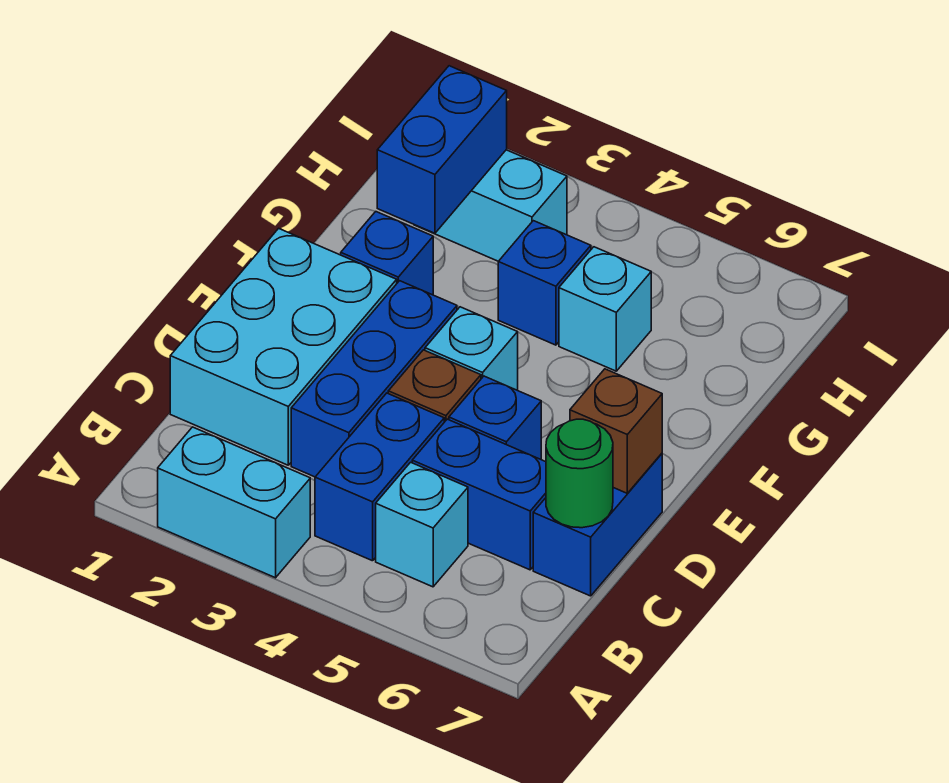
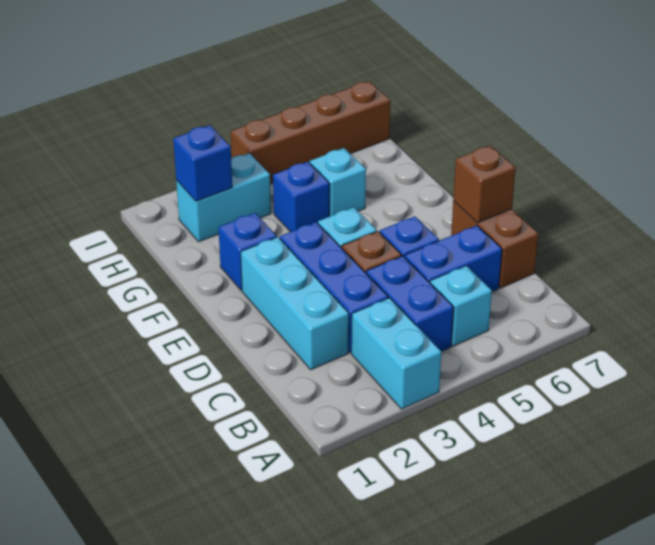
cyan 1x2 brick [158,427,310,578] -> cyan 1x2 brick turned to [351,298,441,409]
cyan 2x3 brick [170,228,397,465] -> cyan 1x3 brick [241,237,349,370]
blue 1x2 brick [533,453,662,596] -> brown 1x2 brick [451,201,538,288]
green 1x1 round brick [546,419,613,528] -> none
blue 1x2 brick [377,66,507,233] -> blue 1x1 brick [173,125,232,201]
none -> brown 1x4 brick [231,81,391,184]

